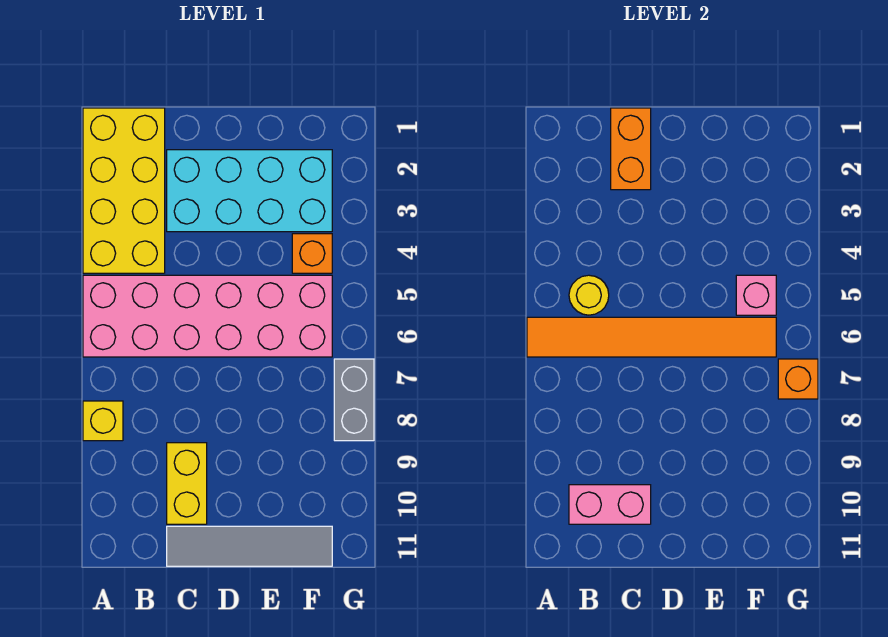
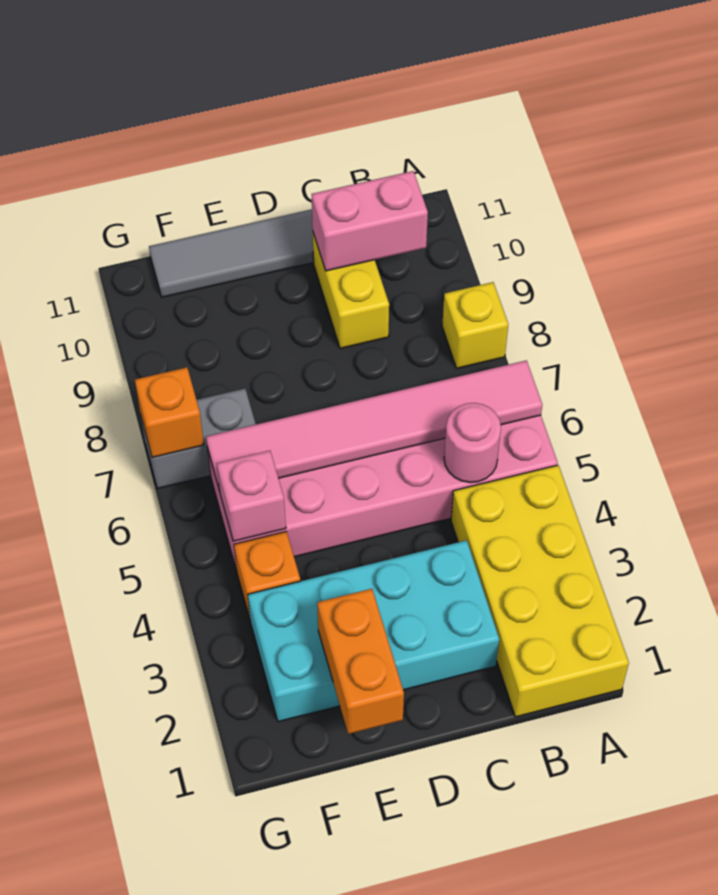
orange 1x6 tile [527,317,776,357] -> pink 1x6 tile [206,360,542,491]
yellow 1x1 round brick [569,275,609,315] -> pink 1x1 round brick [444,403,501,483]
orange 1x2 brick [611,108,651,190] -> orange 1x2 brick moved to [317,589,404,734]
grey 1x2 brick [334,359,374,441] -> grey 1x2 brick turned to [141,389,256,489]

